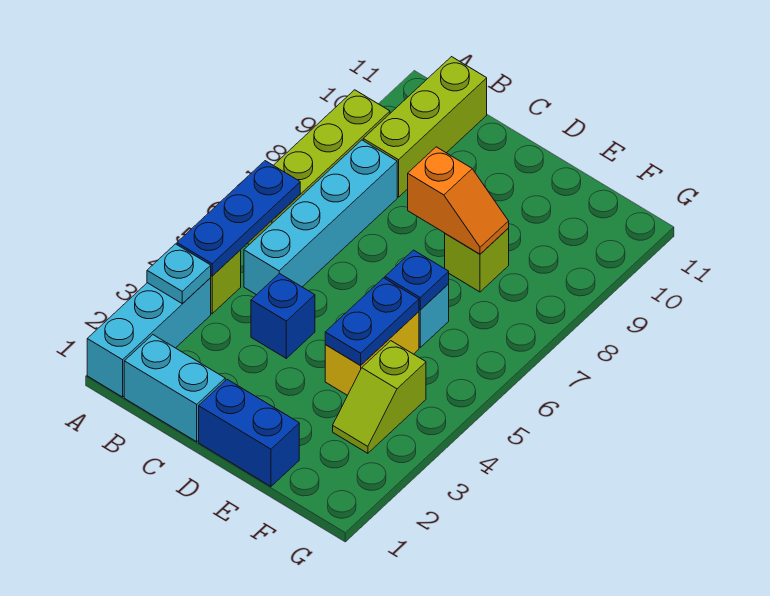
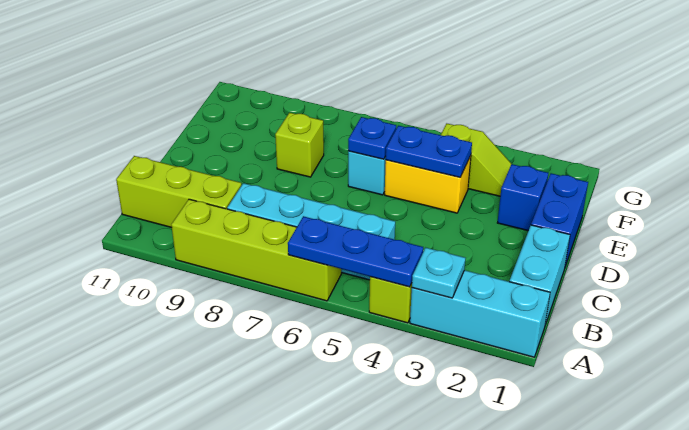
blue 1x1 brick [251,273,315,358] -> blue 1x1 brick moved to [497,164,548,231]
orange 1x2 slope [408,147,509,254] -> none

